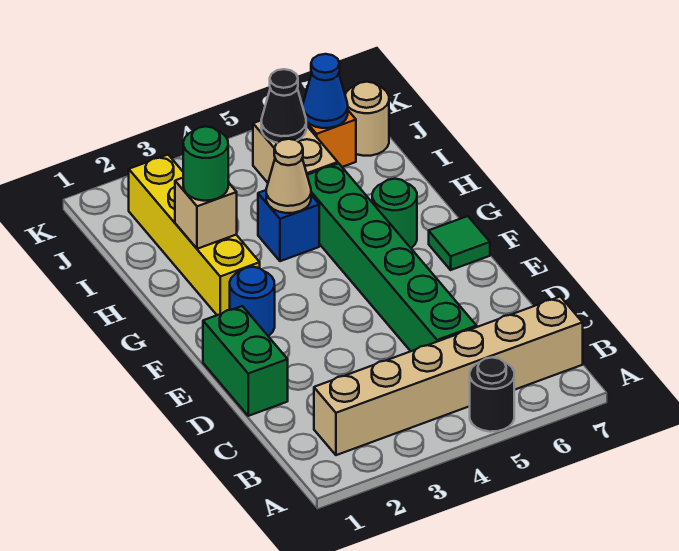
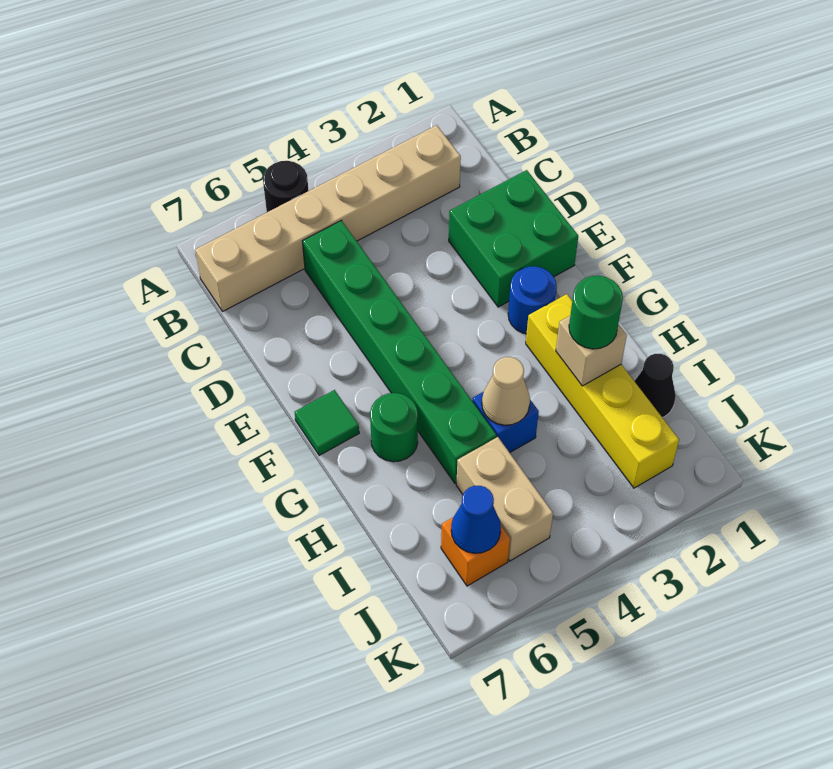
green 1x2 brick [203,306,288,416] -> green 2x2 brick [449,170,578,307]
black 1x1 cone [261,69,306,143] -> black 1x1 cone moved to [635,354,676,418]
tan 1x1 round brick [345,82,389,156] -> none

